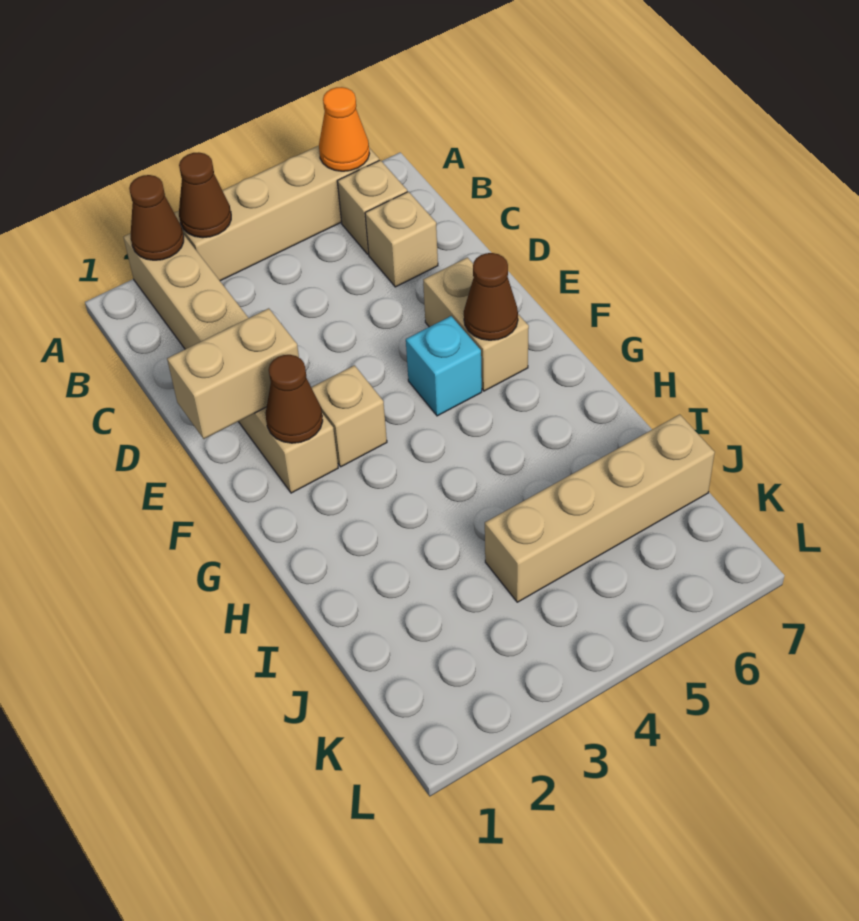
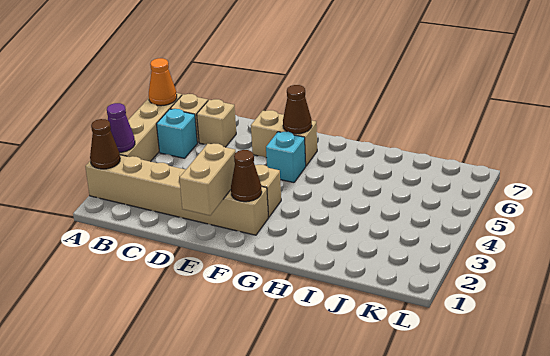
brown 1x1 cone [179,152,231,238] -> purple 1x1 cone [107,103,135,152]
none -> cyan 1x1 brick [157,109,197,158]
tan 1x4 brick [485,414,715,602] -> none

